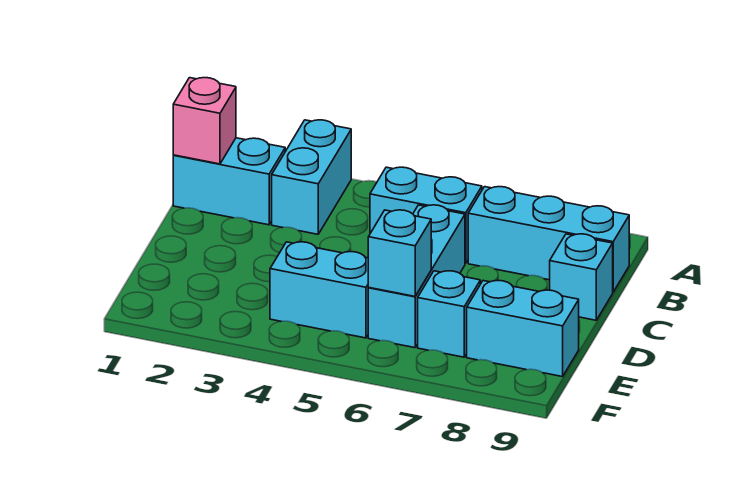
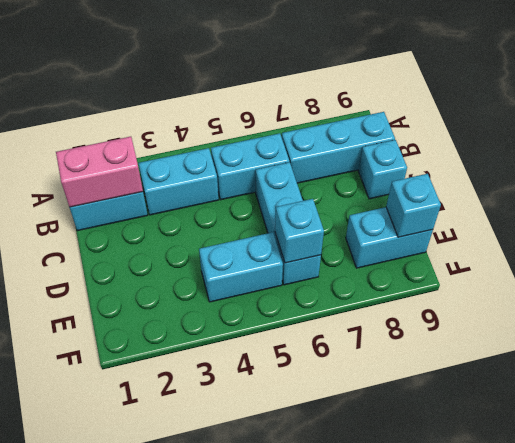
cyan 1x2 brick [272,120,351,234] -> cyan 1x2 brick turned to [138,148,219,215]
pink 1x1 brick [173,78,236,164] -> pink 1x2 brick [56,137,143,207]
cyan 1x1 brick [418,271,480,357] -> cyan 1x1 brick moved to [386,174,441,237]

